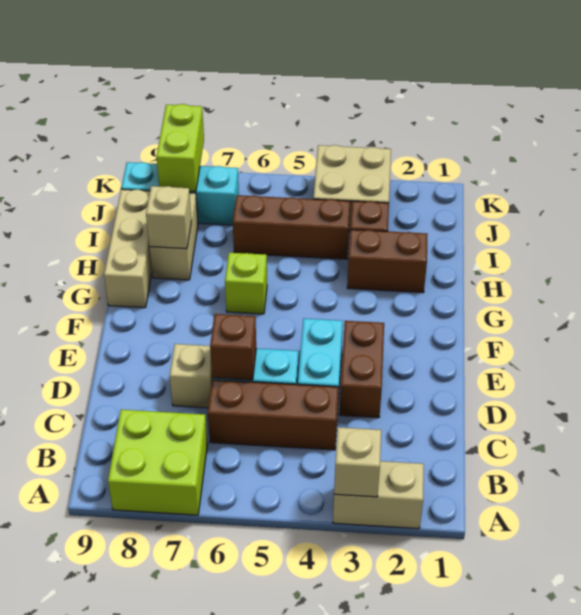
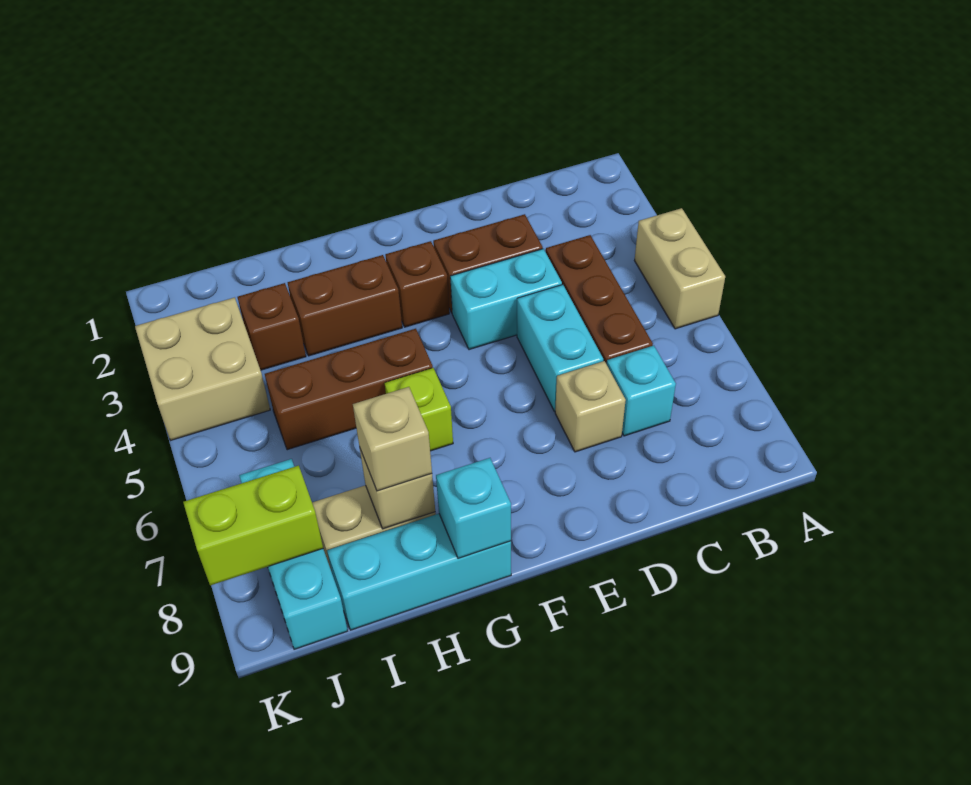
tan 1x2 brick [333,461,424,529] -> tan 1x2 brick moved to [635,208,725,329]
tan 1x1 brick [334,427,381,497] -> tan 1x1 brick moved to [353,387,432,491]
lime 2x2 brick [108,410,207,515] -> none
none -> cyan 1x1 brick [607,346,676,436]
brown 1x1 brick [210,314,256,380] -> brown 1x1 brick moved to [385,241,449,327]
tan 1x3 brick [104,189,152,308] -> cyan 1x3 brick [327,514,511,630]
none -> cyan 1x1 brick [436,458,511,559]
brown 1x2 brick [347,230,427,293] -> brown 1x2 brick turned to [288,255,402,356]
brown 1x3 brick [233,195,350,259] -> brown 1x3 brick turned to [265,329,433,450]

